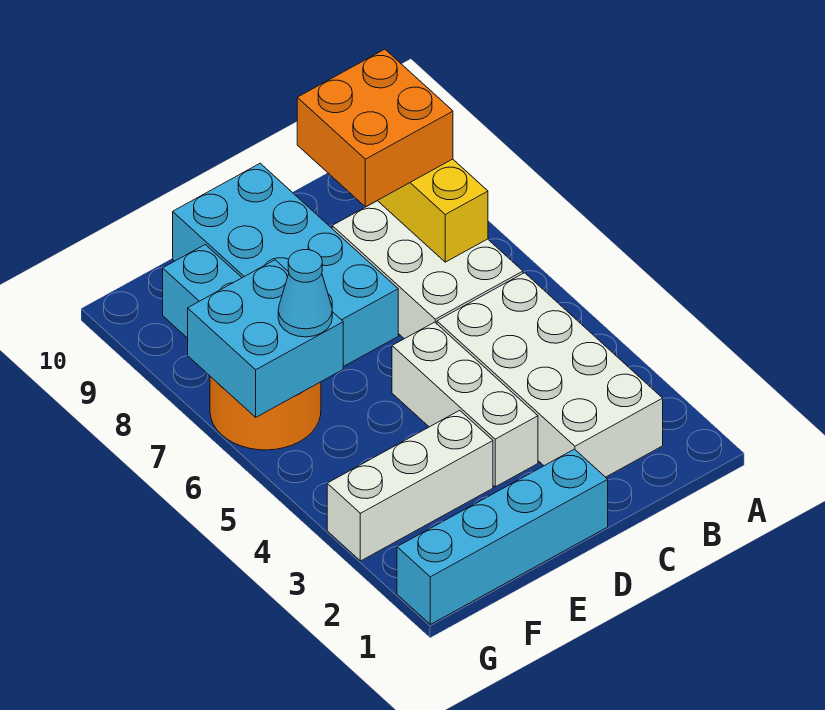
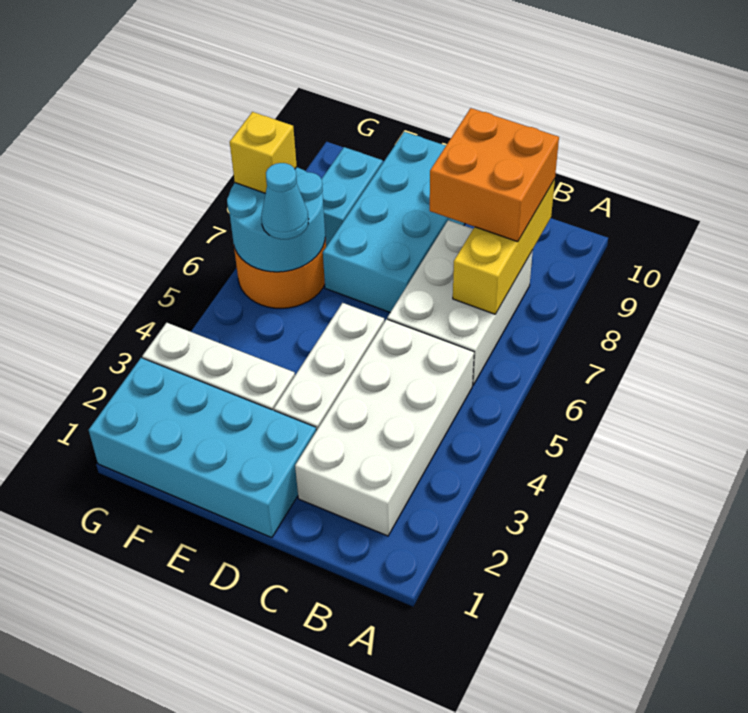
cyan 1x4 brick [397,449,608,624] -> cyan 2x4 brick [89,358,316,538]
cyan 2x2 brick [188,260,343,417] -> cyan 2x2 round brick [227,167,325,272]
none -> yellow 1x1 brick [230,112,297,193]

